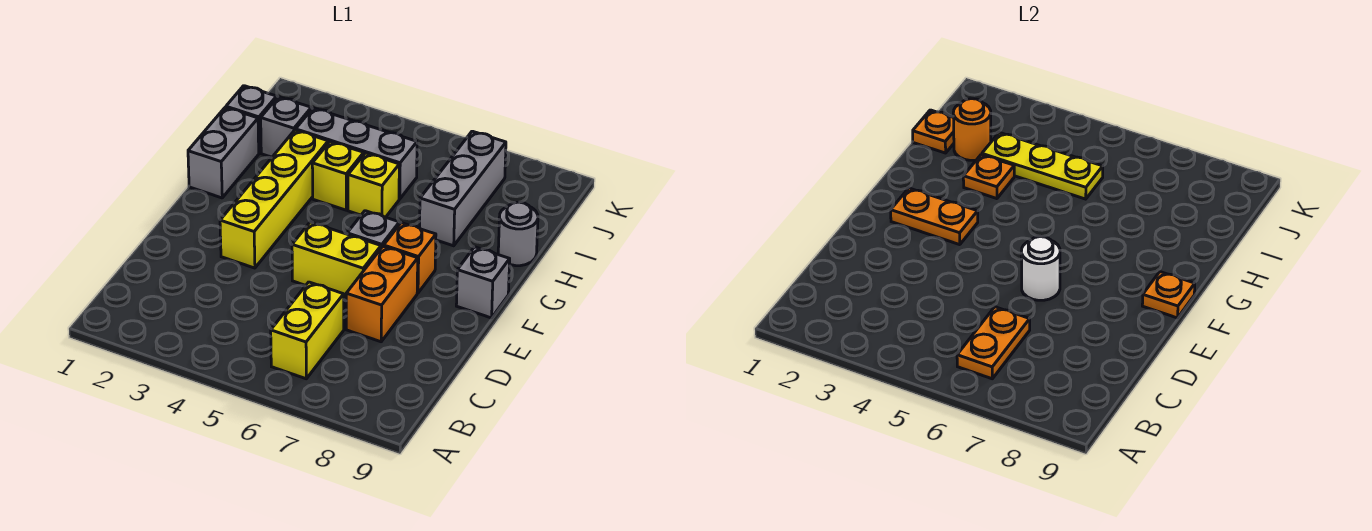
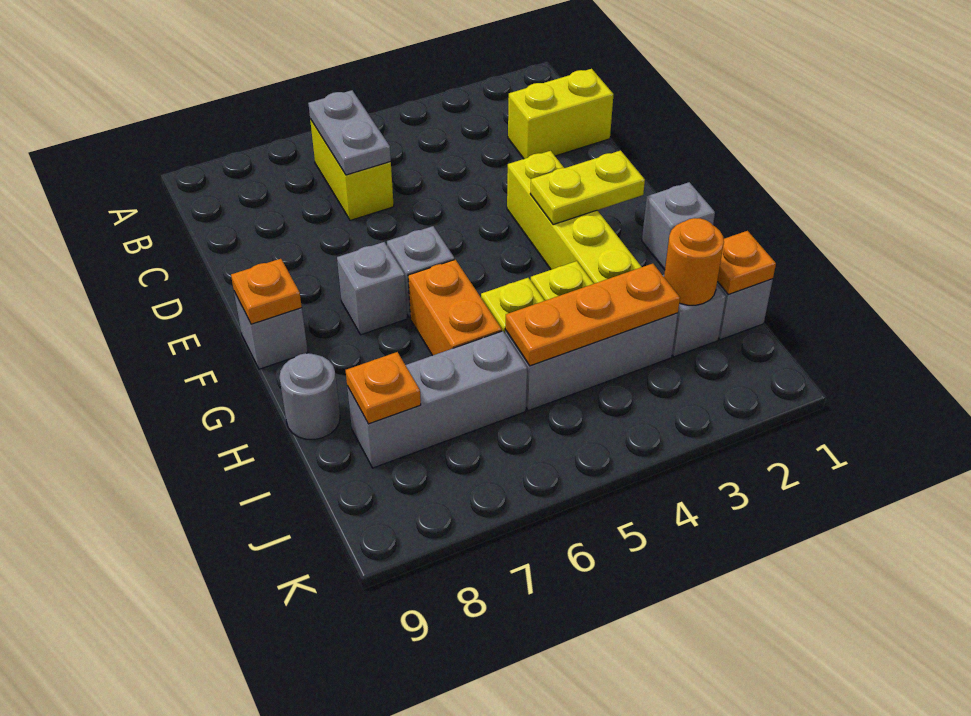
orange 1x2 plate [957,307,1030,379] -> grey 1x2 plate [308,90,391,175]
orange 1x2 brick [346,246,418,342] -> orange 1x2 brick moved to [408,260,502,356]
yellow 1x2 brick [292,222,381,299] -> yellow 1x2 brick moved to [508,69,614,159]
white 1x1 round brick [1021,237,1060,300] -> none
orange 1x2 plate [891,188,978,245] -> yellow 1x2 plate [530,150,645,225]
orange 1x1 brick [384,223,436,293] -> grey 1x1 brick [337,242,407,335]
grey 1x2 brick [188,107,259,198] -> grey 1x1 brick [642,182,715,270]
orange 1x1 plate [963,155,1014,199] -> orange 1x1 plate moved to [346,352,421,424]
grey 1x3 brick [420,131,506,246] -> grey 1x3 brick turned to [347,331,527,468]
yellow 1x3 plate [982,132,1103,199] -> orange 1x3 plate [505,264,680,366]

